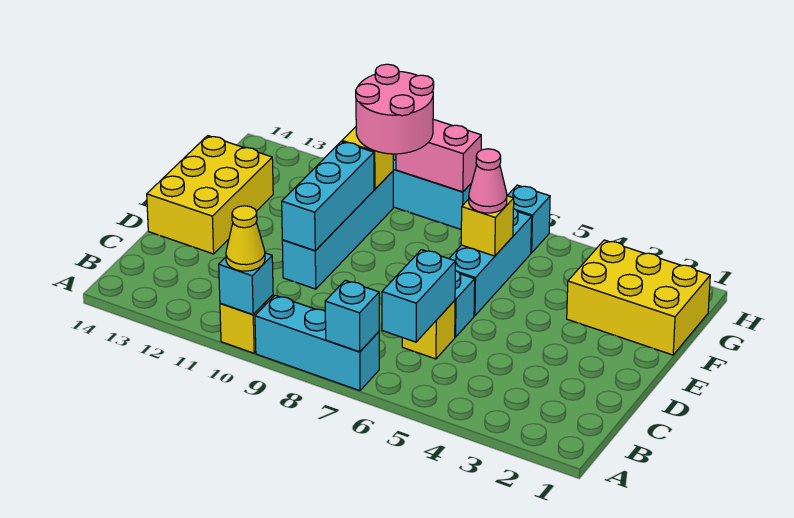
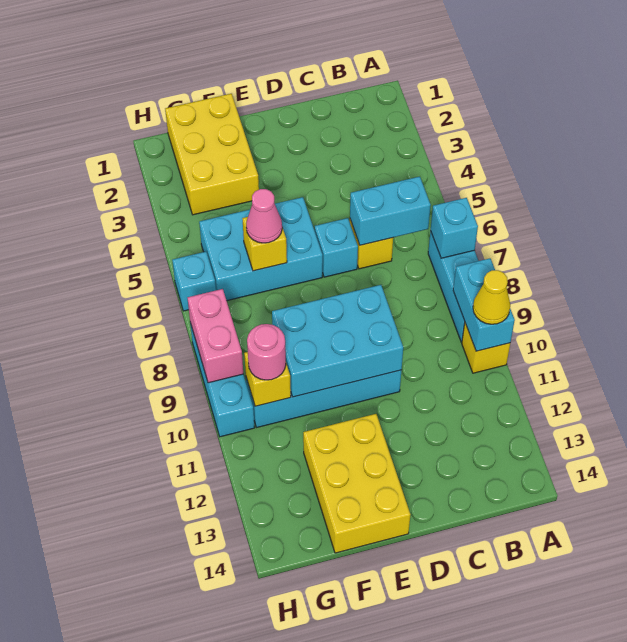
cyan 1x1 brick [219,253,273,314] -> cyan 1x2 brick [453,258,515,351]
cyan 1x3 brick [282,142,374,251] -> cyan 2x3 brick [272,285,403,397]
yellow 2x3 brick [147,136,273,254] -> yellow 2x3 brick turned to [303,414,410,553]
cyan 1x3 brick [449,208,532,316] -> cyan 2x3 brick [199,197,323,301]
pink 2x2 round brick [356,64,434,154] -> pink 1x1 round brick [247,324,286,380]

